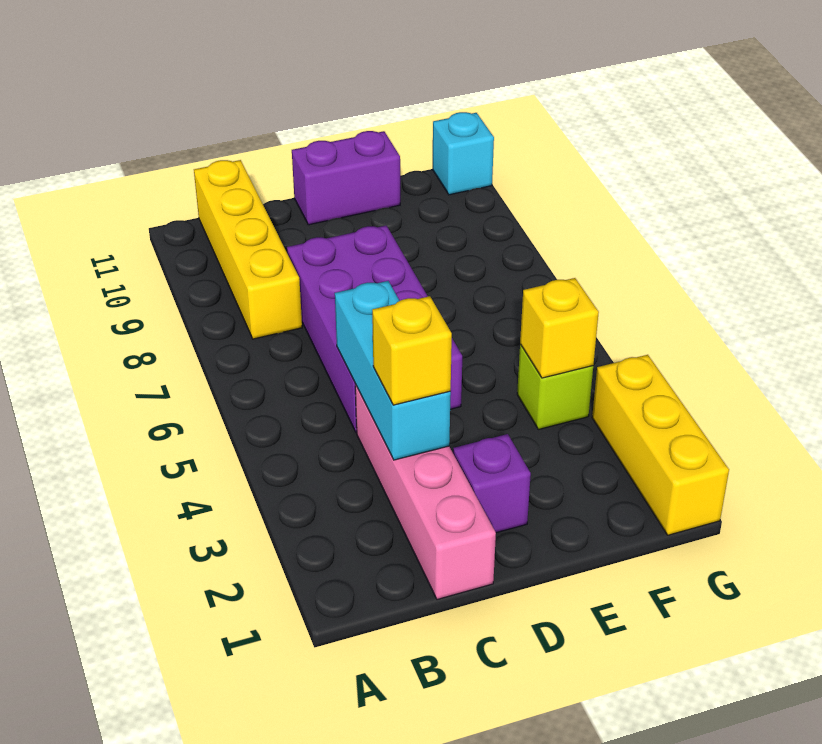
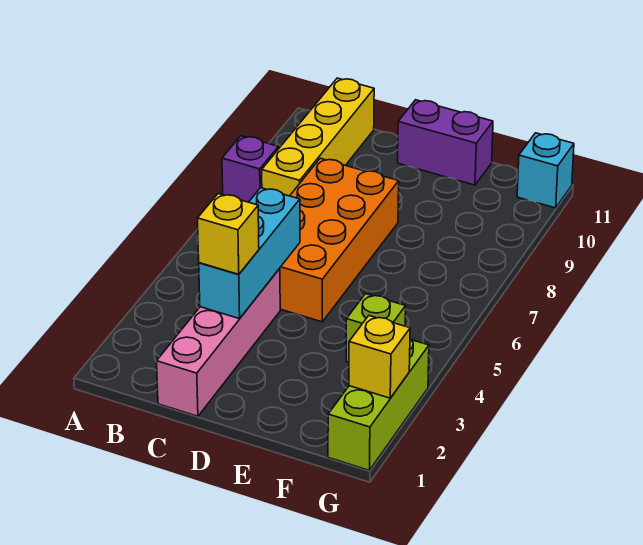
purple 2x4 brick [287,225,462,433] -> orange 2x4 brick [280,158,399,322]
purple 1x1 brick [453,434,531,533] -> purple 1x1 brick moved to [222,136,278,202]
yellow 1x1 brick [520,278,599,378] -> yellow 1x1 brick moved to [349,316,410,398]
yellow 1x3 brick [592,355,729,535] -> lime 1x3 brick [328,339,429,470]

